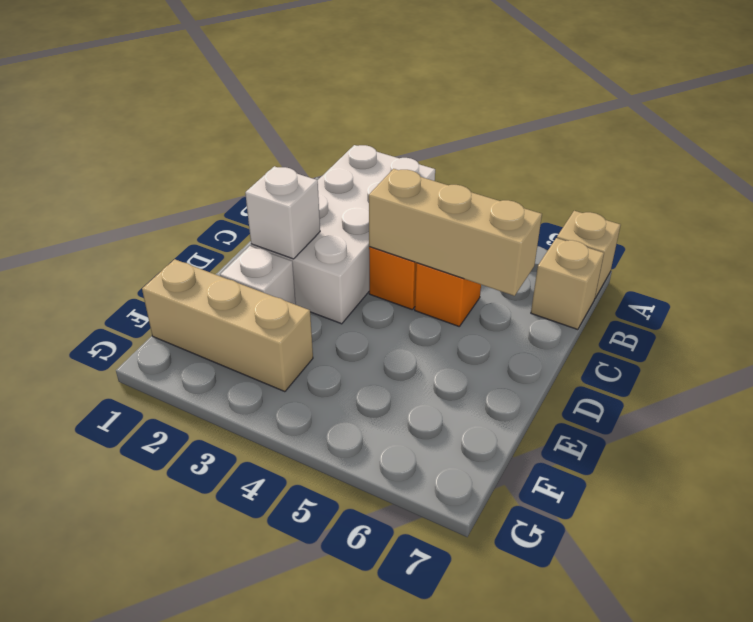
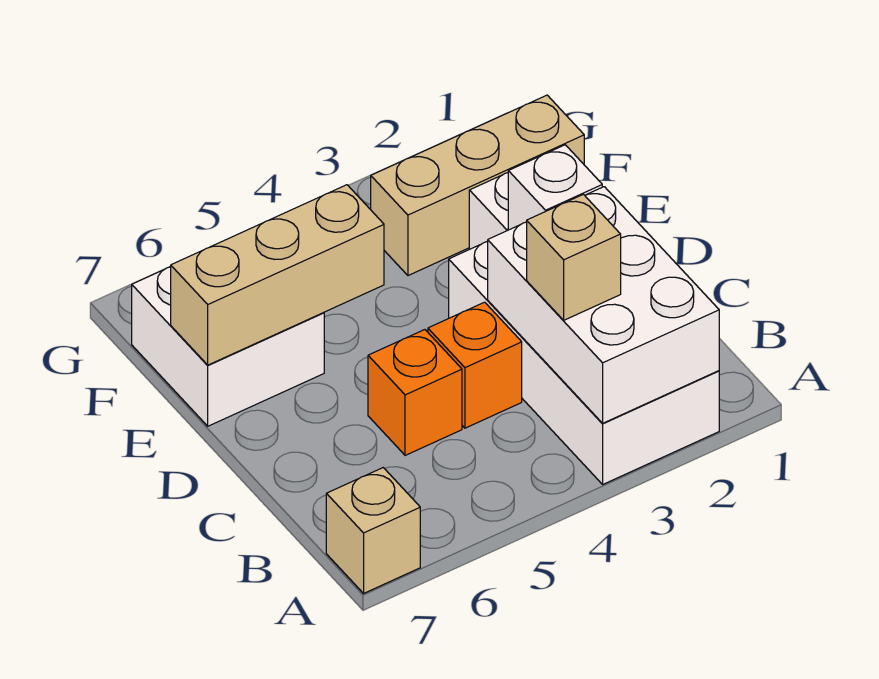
none -> white 2x3 brick [487,187,719,423]
tan 1x1 brick [531,238,604,330] -> tan 1x1 brick moved to [527,194,621,320]
tan 1x3 brick [369,169,542,296] -> tan 1x3 brick moved to [170,185,384,365]
none -> white 2x2 brick [132,267,324,426]

